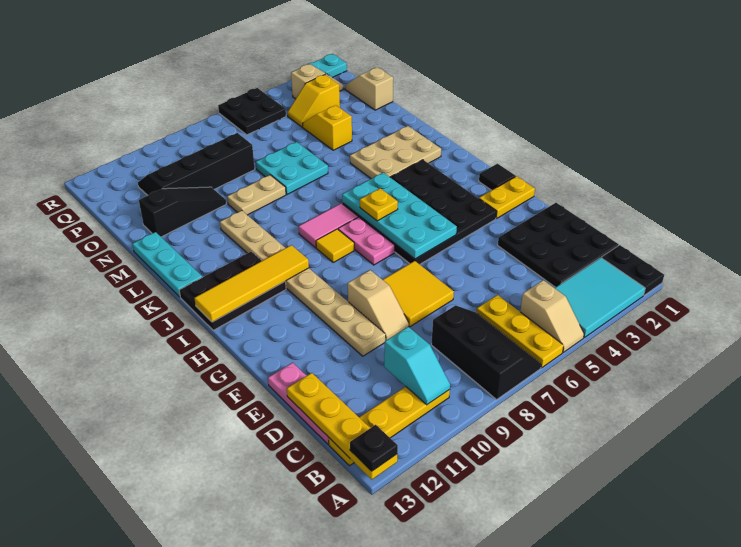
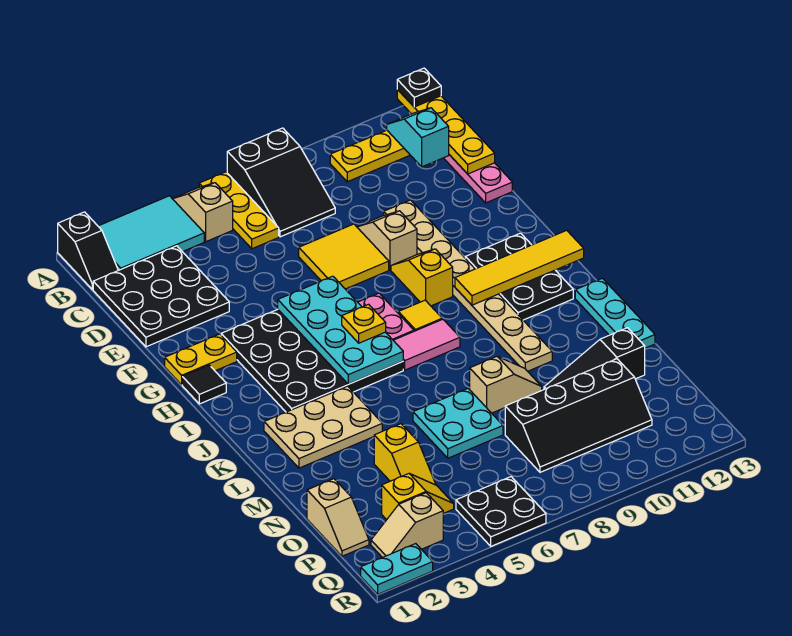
black 1x2 plate [602,245,664,295] -> black 1x2 slope [58,212,118,290]
black 2x3 slope [431,305,541,399] -> black 2x3 slope turned to [227,128,335,237]
cyan 1x2 slope [384,327,450,405] -> cyan 1x2 slope moved to [387,108,449,167]
none -> yellow 1x2 slope [391,249,453,306]
black 2x3 plate [179,251,286,330] -> black 2x3 plate turned to [465,233,573,320]
tan 1x2 plate [227,175,286,215] -> tan 1x2 slope [470,356,542,413]

